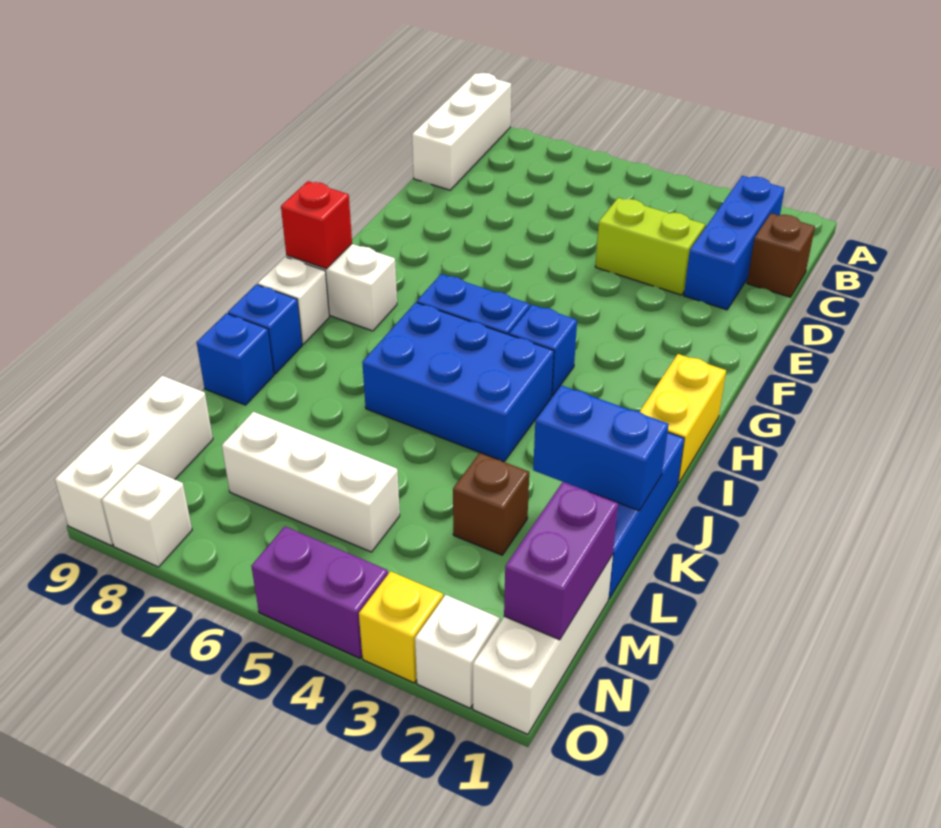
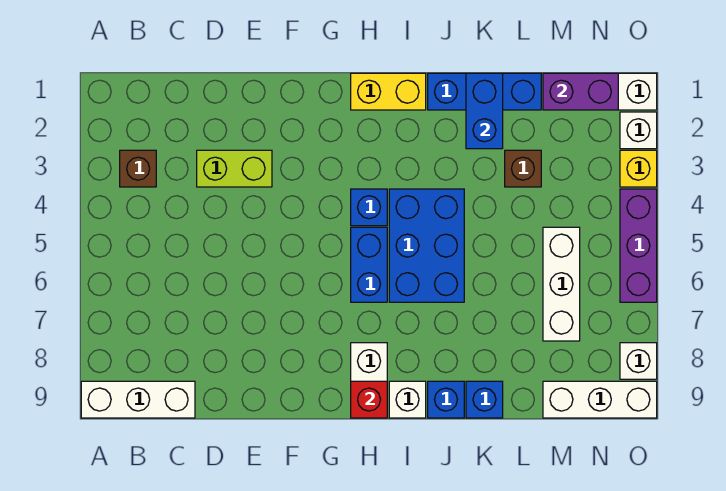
blue 1x3 brick [684,176,785,310] -> none
brown 1x1 brick [747,213,815,297] -> brown 1x1 brick moved to [120,150,156,187]
lime 1x2 brick [595,198,705,295] -> lime 1x2 brick turned to [197,150,272,187]
purple 1x2 brick [251,527,388,658] -> purple 1x3 brick [620,189,657,302]

